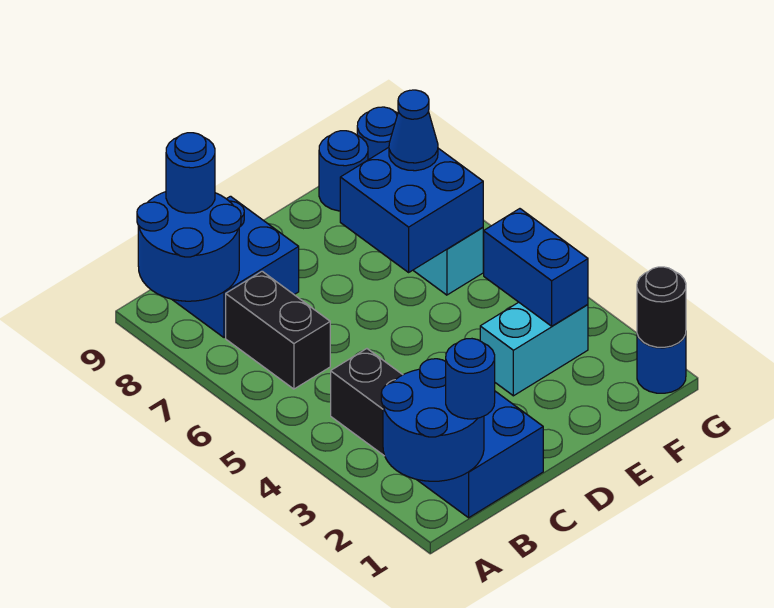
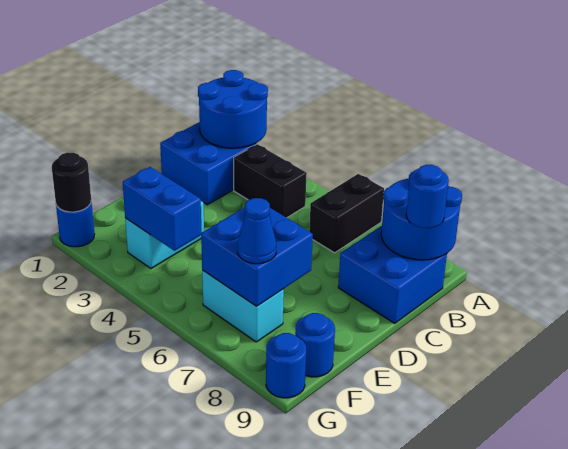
blue 1x1 round brick [446,339,495,419] -> none
black 1x2 brick [226,271,330,389] -> black 1x2 brick turned to [309,174,384,253]

